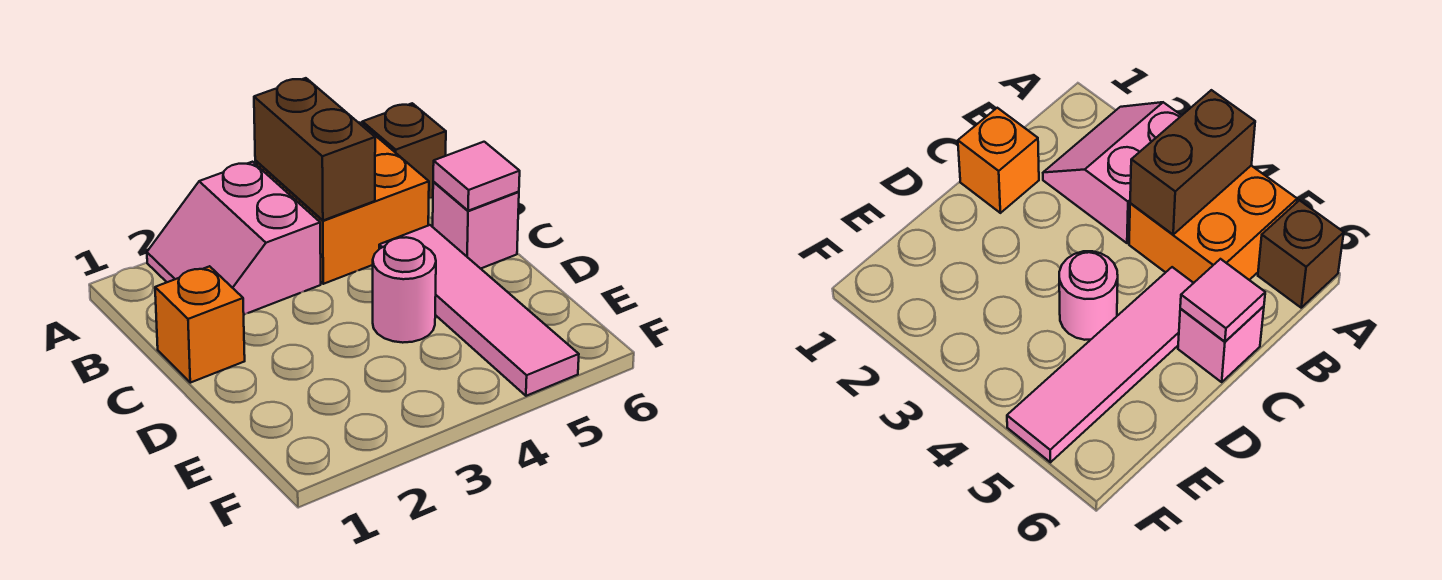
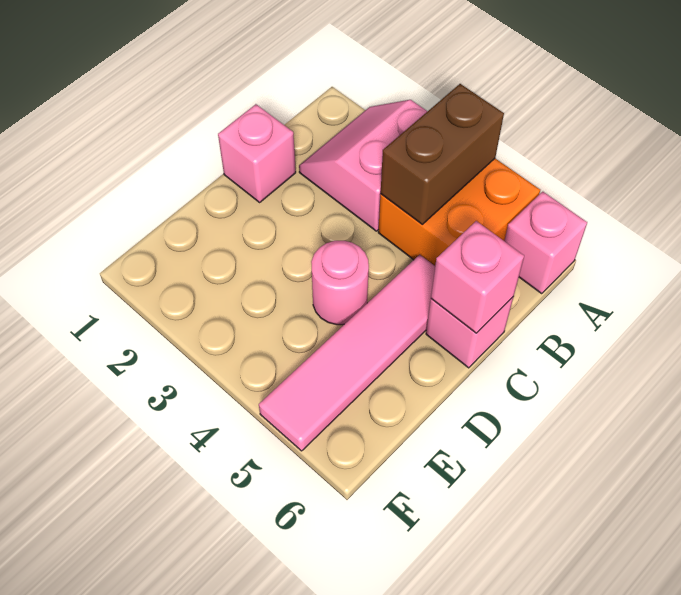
brown 1x1 brick [362,103,446,198] -> pink 1x1 brick [504,192,587,294]
orange 1x1 brick [155,266,245,383] -> pink 1x1 brick [218,104,296,202]
pink 1x1 tile [433,142,520,211] -> pink 1x1 brick [431,221,524,333]

